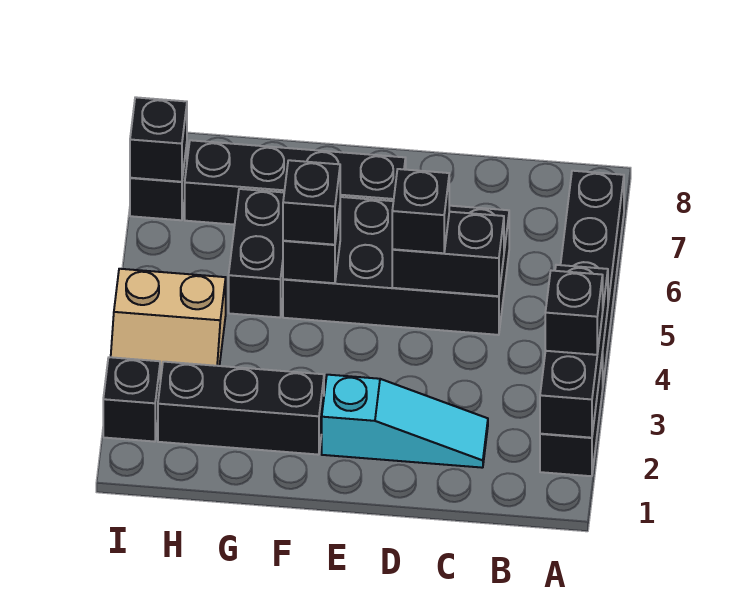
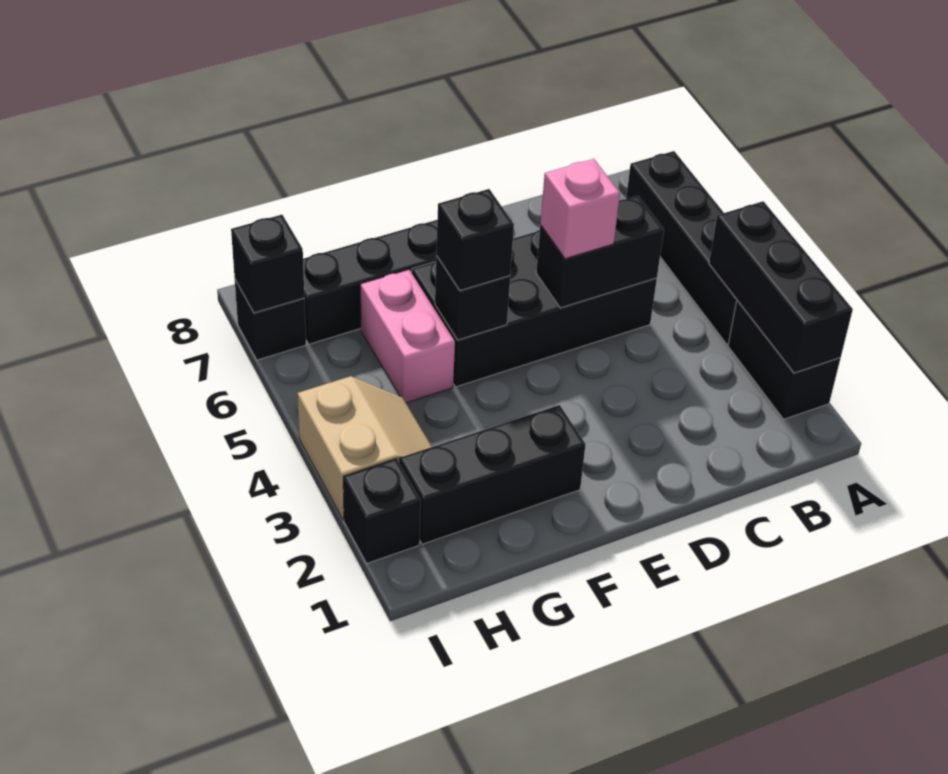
black 1x1 brick [545,271,603,355] -> none
cyan 1x3 slope [322,375,488,468] -> none
black 1x1 brick [392,169,449,253] -> pink 1x1 brick [540,159,620,259]
black 1x2 brick [229,189,284,317] -> pink 1x2 brick [360,270,455,403]
tan 2x2 slope [111,269,226,382] -> tan 2x2 slope turned to [297,376,432,520]

